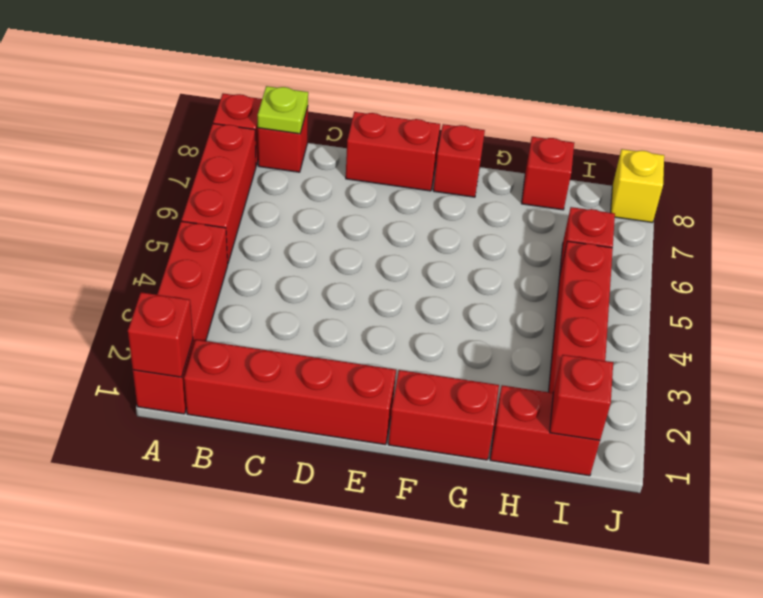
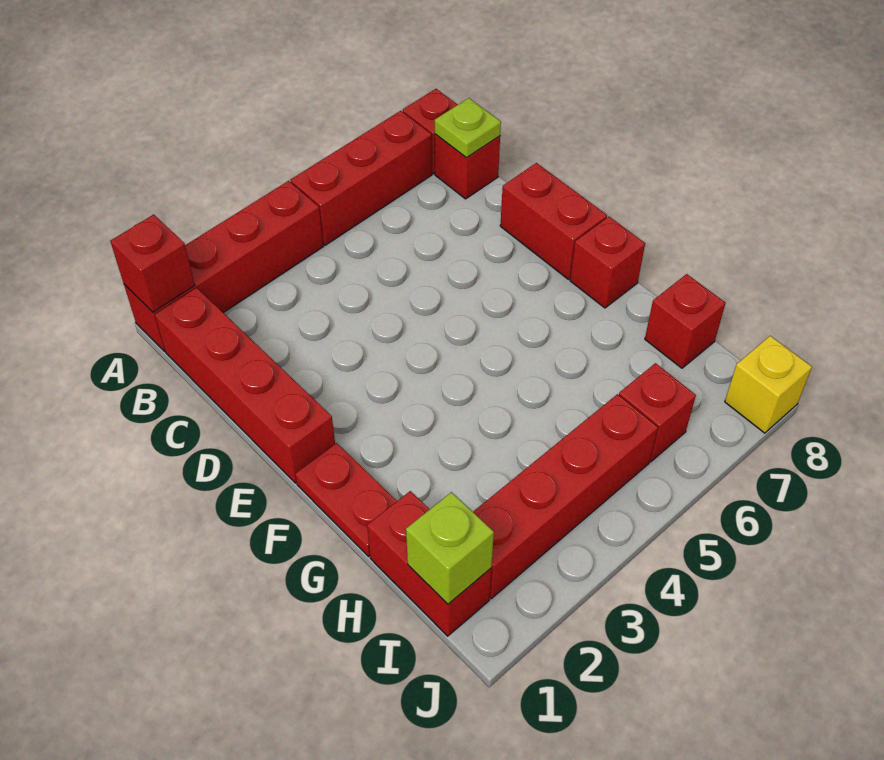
red 1x2 brick [388,370,499,460] -> red 1x2 plate [295,443,397,556]
red 1x1 brick [550,355,613,440] -> lime 1x1 brick [406,492,494,604]

